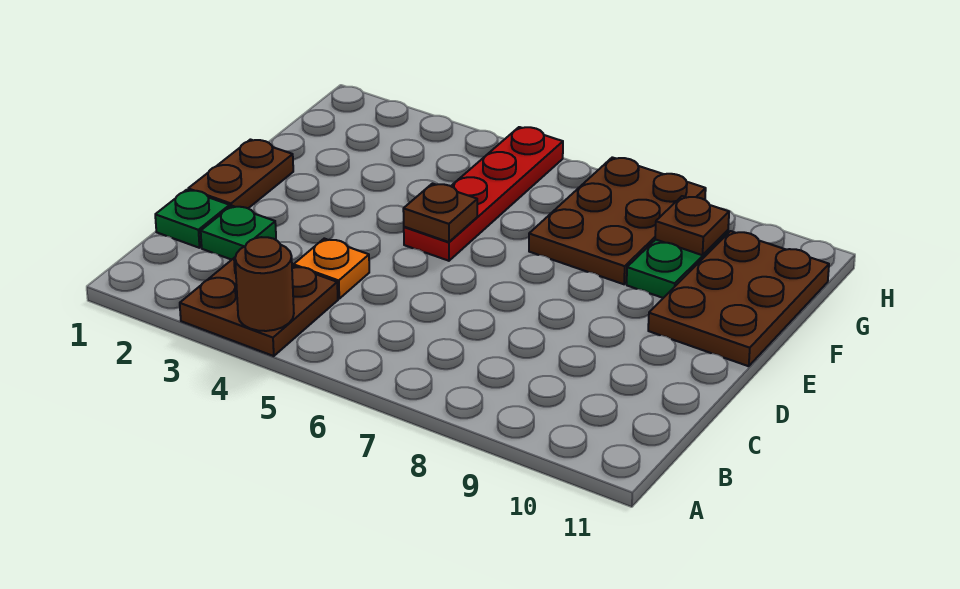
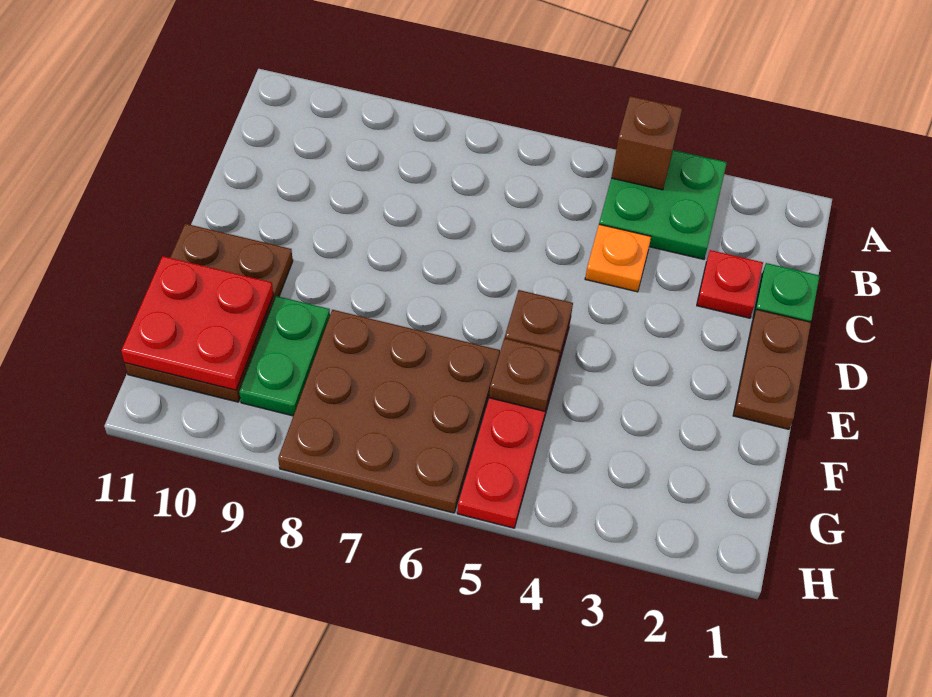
brown 2x2 plate [180,258,338,356] -> green 2x2 plate [599,150,727,259]
brown 1x1 round brick [235,237,294,331] -> brown 1x1 brick [611,96,682,190]
green 1x1 plate [201,206,276,260] -> red 1x1 plate [697,250,763,318]
brown 2x3 plate [529,157,706,284] -> brown 3x3 plate [278,310,500,513]
none -> red 2x2 plate [121,256,273,390]
brown 1x1 plate [655,196,729,255] -> brown 1x1 plate moved to [489,338,560,411]

